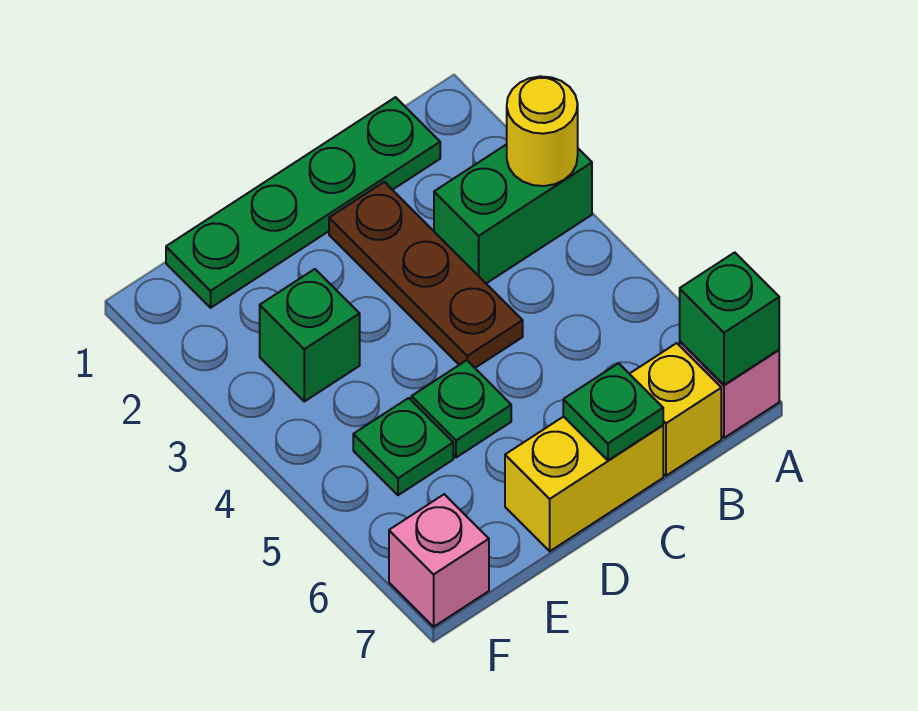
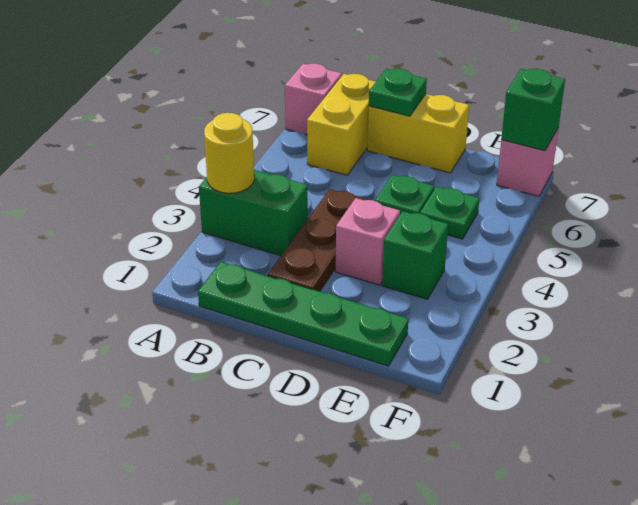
green 1x1 brick [680,252,779,385] -> green 1x1 brick moved to [501,69,565,151]
yellow 1x1 brick [630,343,721,476] -> yellow 1x2 brick [307,74,376,175]
none -> pink 1x1 brick [336,198,400,285]

